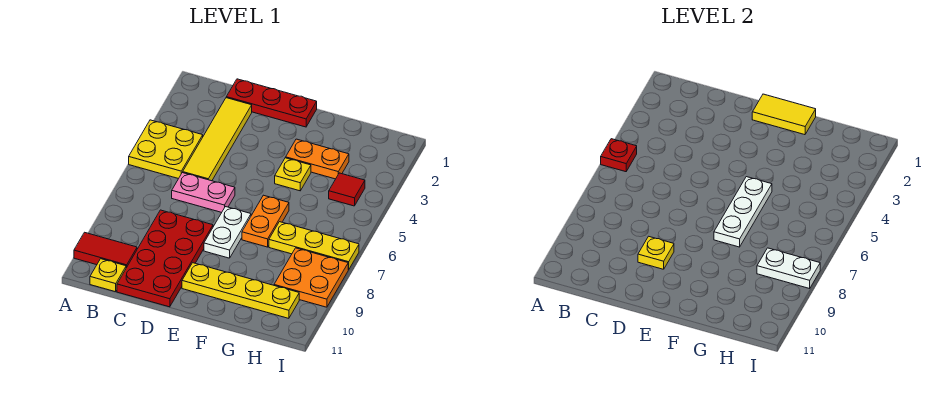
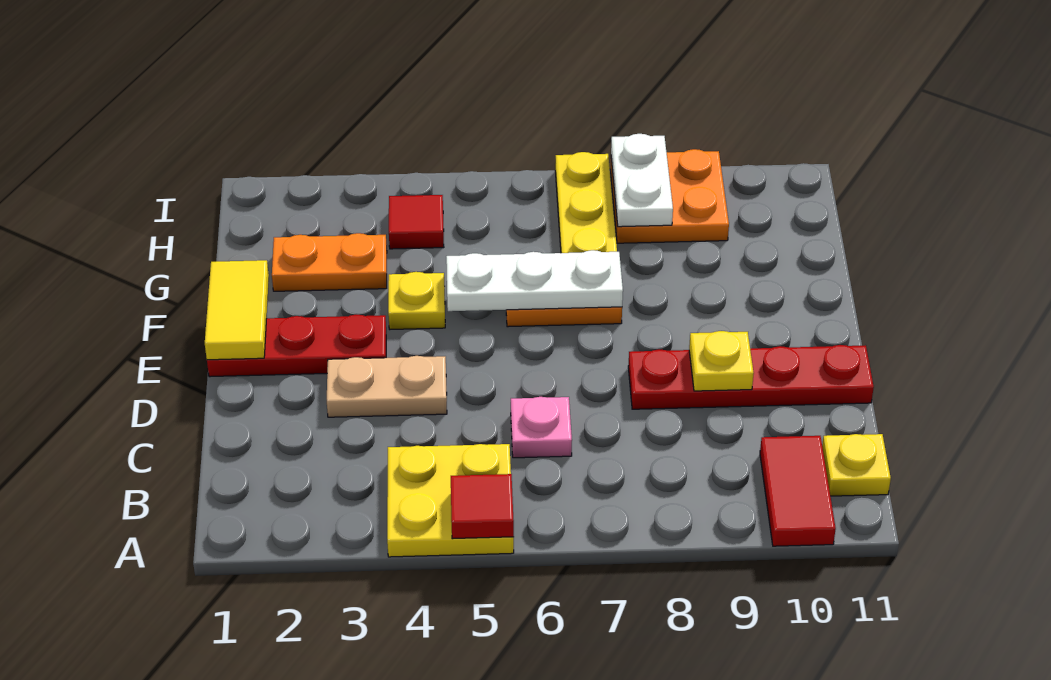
red 1x1 plate [601,139,637,172] -> red 1x1 tile [451,474,514,539]
red 1x3 plate [226,79,317,127] -> red 1x3 plate turned to [207,314,386,377]
yellow 1x4 tile [183,98,252,181] -> none
pink 1x2 plate [172,173,235,212] -> pink 1x1 plate [511,397,572,458]
red 2x4 plate [117,210,213,307] -> red 1x4 plate [628,345,874,409]
none -> tan 1x2 plate [327,356,447,417]
white 1x2 plate [204,207,251,258] -> none
yellow 1x4 plate [182,263,299,318] -> none
orange 1x2 plate [286,139,349,179] -> orange 1x2 plate turned to [272,233,387,291]

